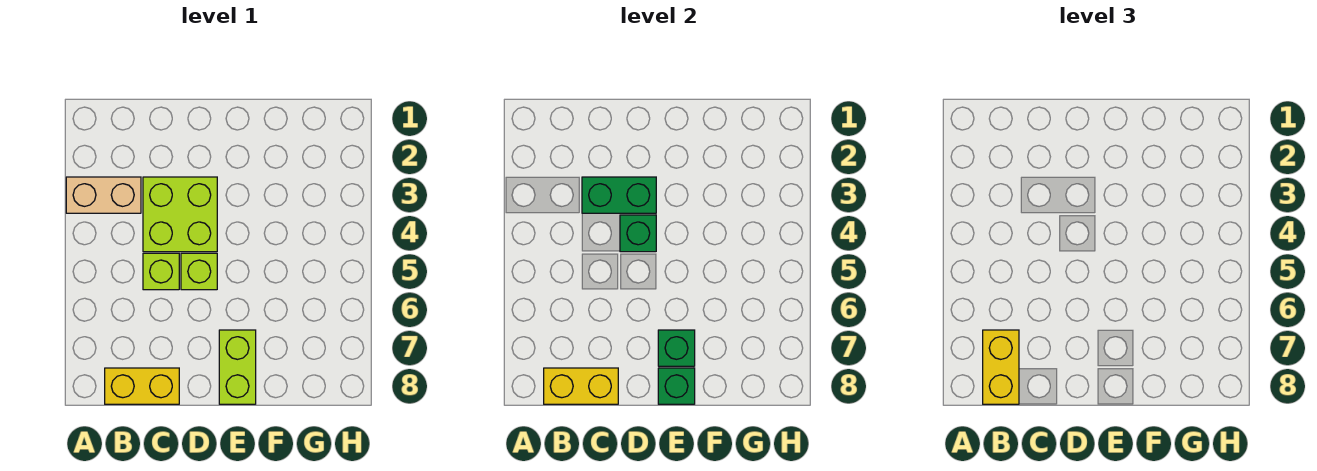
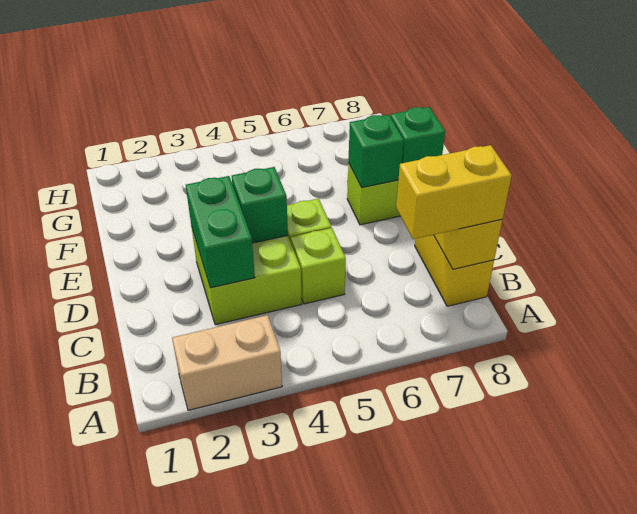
tan 1x2 brick [66,177,141,213] -> tan 1x2 brick turned to [172,315,282,410]

